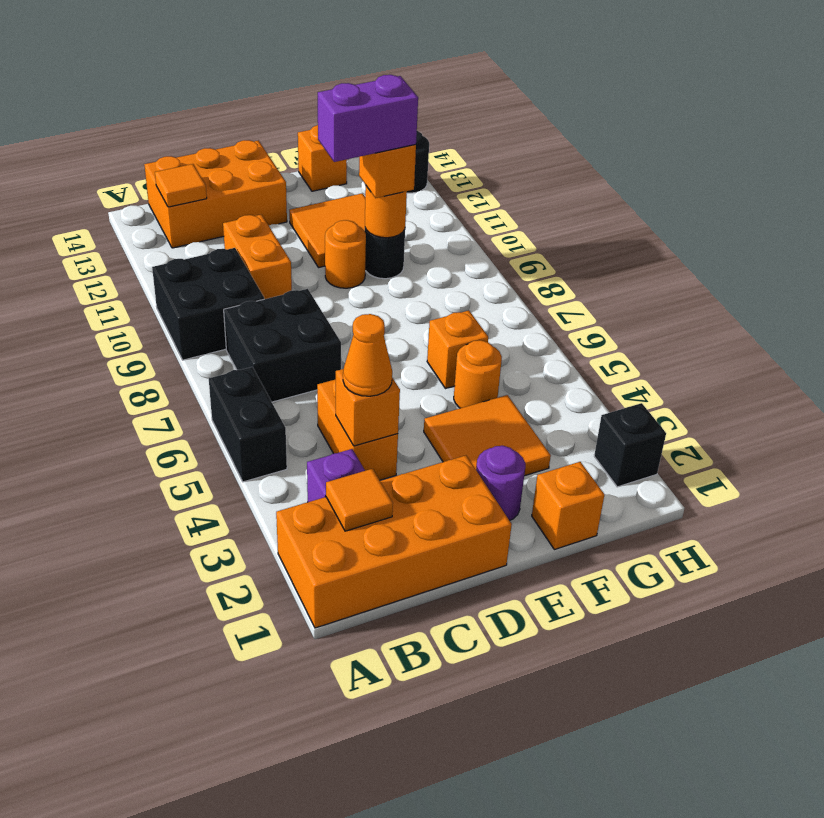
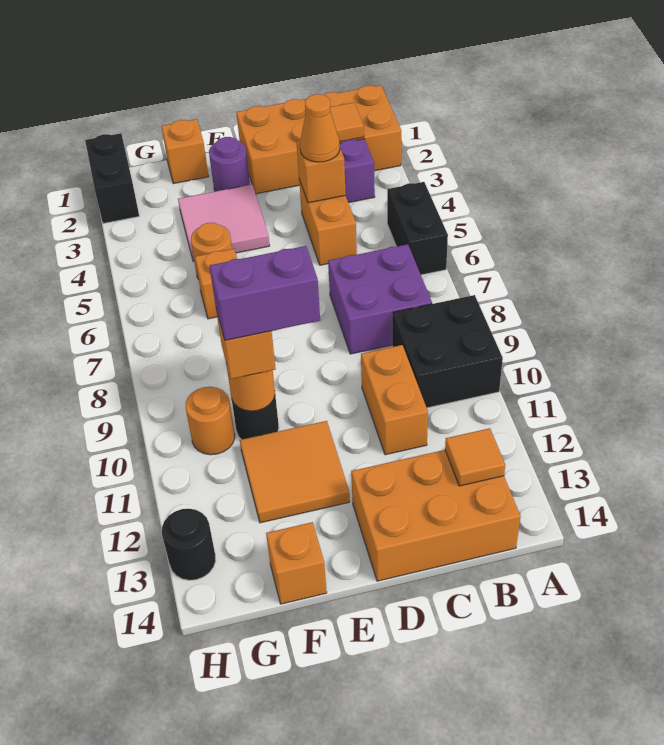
black 2x2 brick [224,289,341,402] -> purple 2x2 brick [328,244,432,354]
orange 2x2 tile [424,395,551,476] -> pink 2x2 tile [178,184,270,262]
orange 1x1 round brick [325,220,366,288] -> orange 1x1 round brick moved to [186,387,235,455]
black 1x1 brick [594,403,666,487] -> black 1x2 brick [85,133,139,223]

